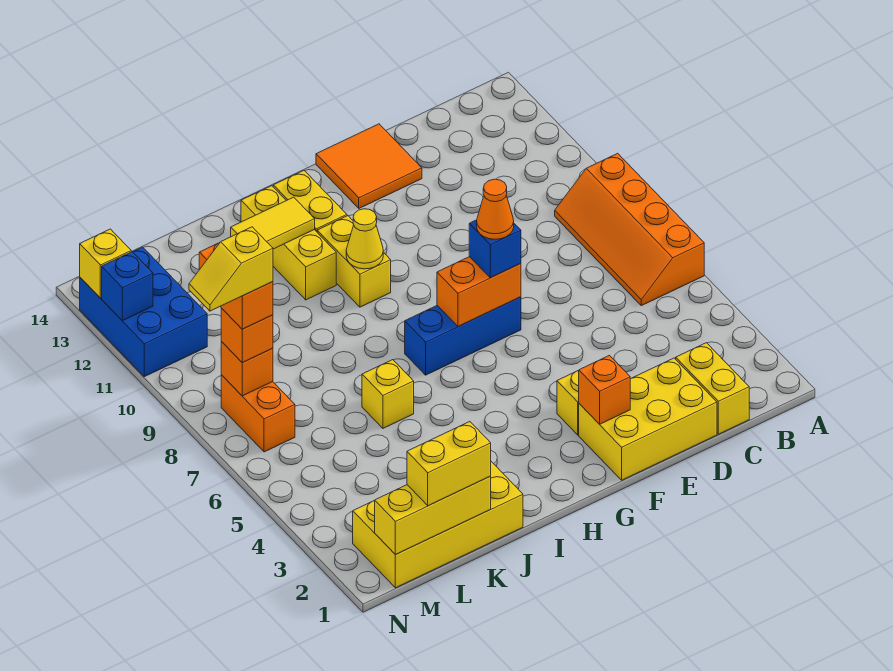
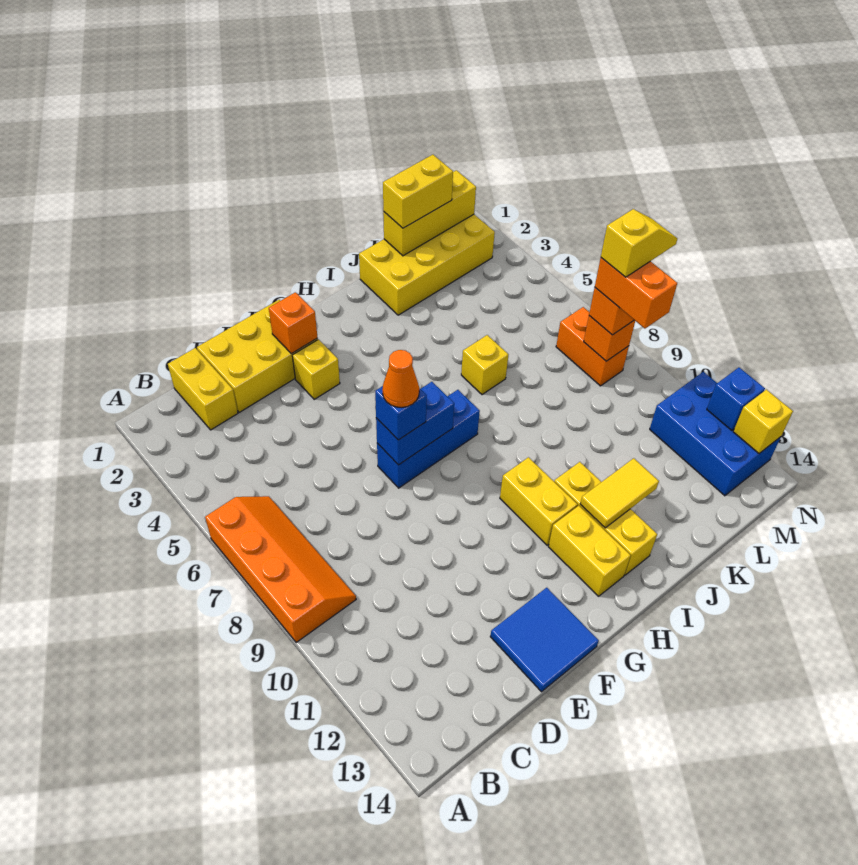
orange 2x2 tile [316,124,422,208] -> blue 2x2 tile [490,588,599,692]
orange 1x2 brick [437,257,521,326] -> blue 1x2 brick [376,382,454,465]
yellow 1x1 cone [346,209,383,269] -> none

